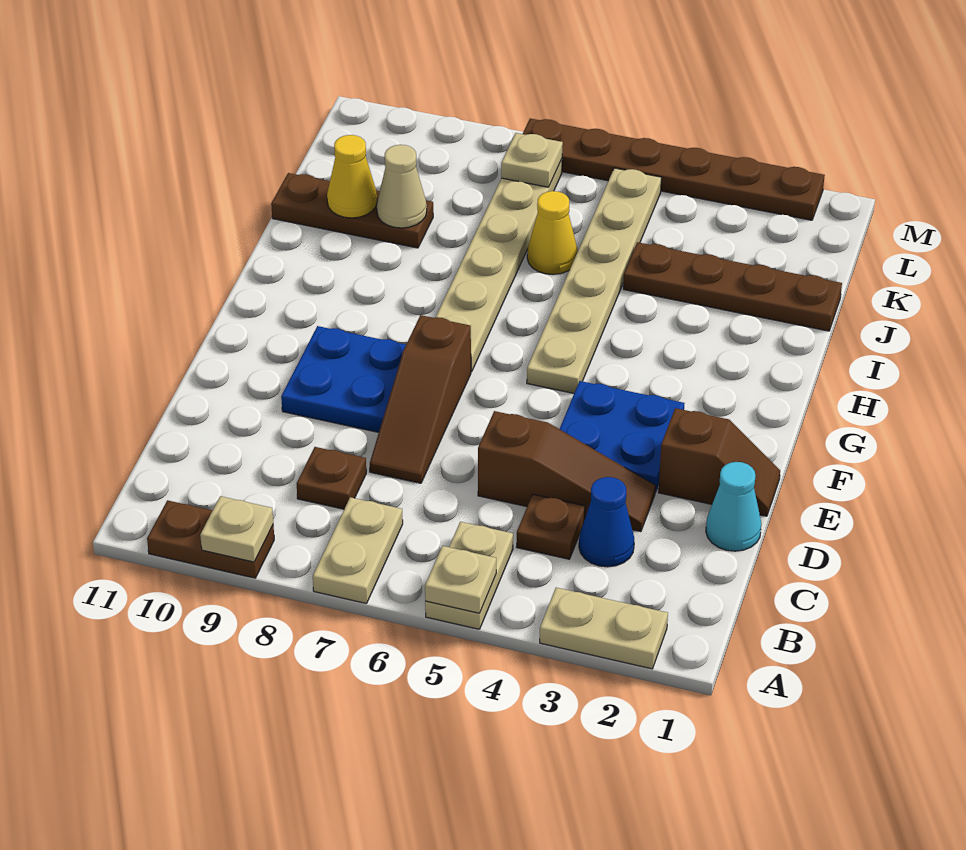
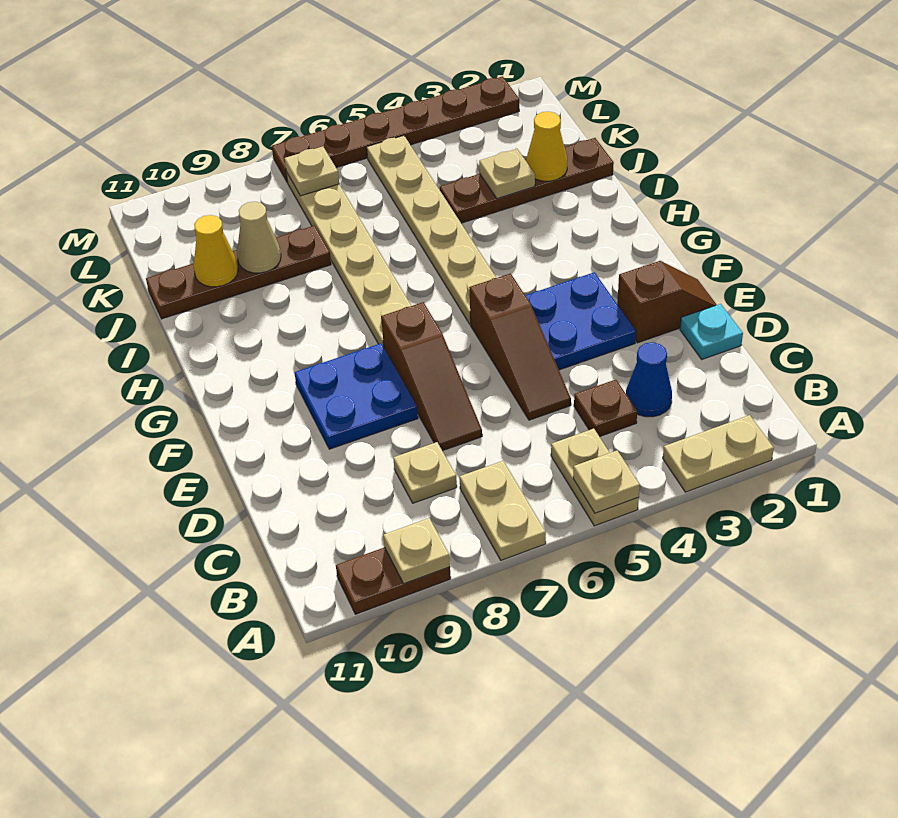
brown 1x1 plate [297,447,366,509] -> tan 1x1 plate [393,442,457,503]
cyan 1x1 cone [706,462,761,551] -> cyan 1x1 plate [680,304,743,359]
brown 1x3 slope [478,411,656,532] -> brown 1x3 slope turned to [469,274,571,420]
none -> tan 1x1 plate [479,149,535,199]
yellow 1x1 cone [527,191,578,275] -> yellow 1x1 cone moved to [526,111,567,181]
brown 1x3 plate [271,173,433,248] -> brown 1x4 plate [146,226,331,319]

